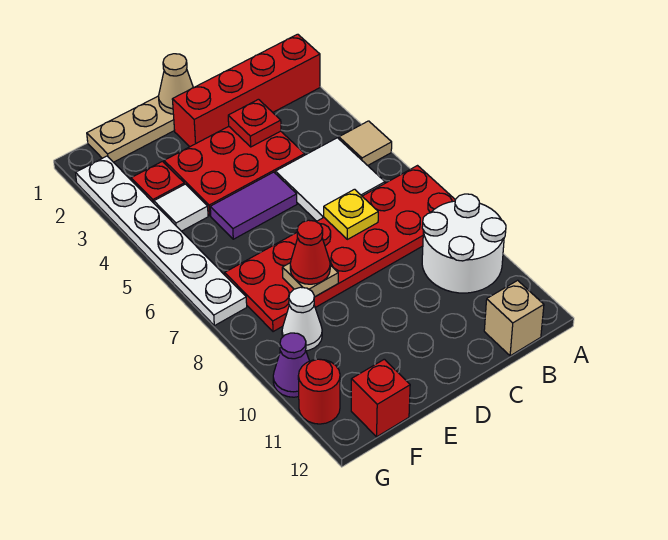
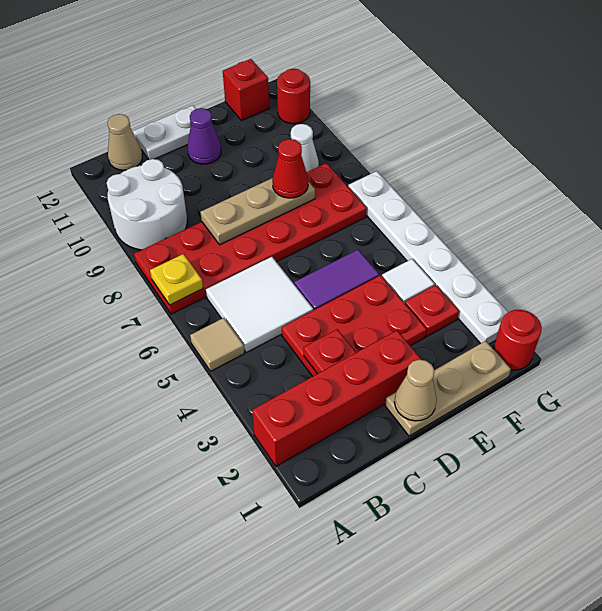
tan 1x1 brick [484,280,544,356] -> tan 1x1 cone [107,114,142,170]
yellow 1x1 plate [324,189,378,239] -> yellow 1x1 plate moved to [150,254,203,305]
none -> white 1x2 plate [133,105,196,160]
tan 1x1 plate [282,263,338,297] -> tan 1x3 plate [200,178,315,245]
none -> red 1x1 round brick [493,310,542,370]
purple 1x1 cone [273,333,309,397] -> purple 1x1 cone moved to [187,108,221,164]

